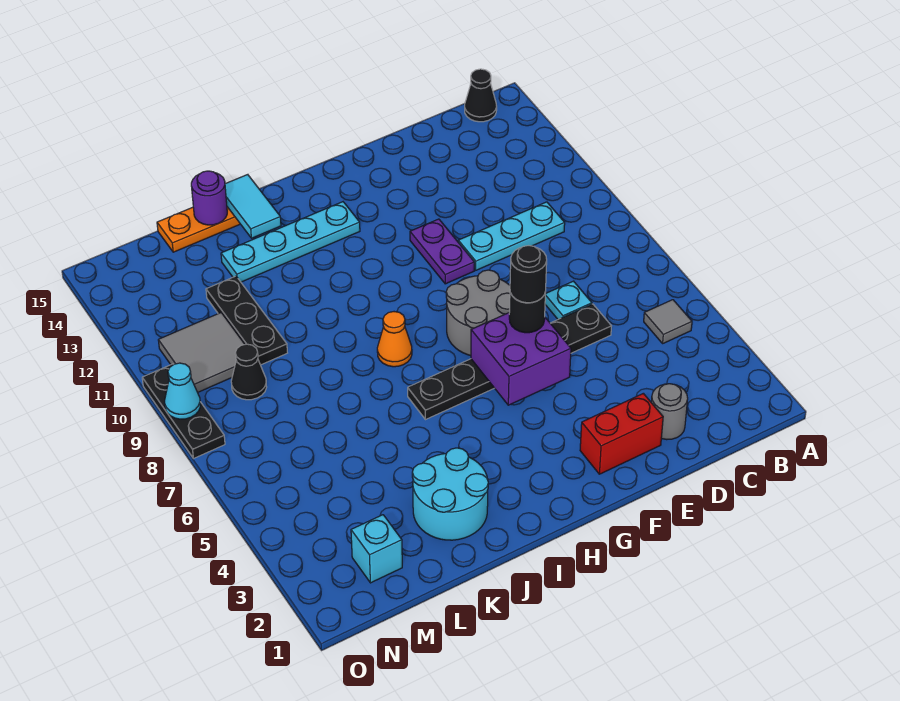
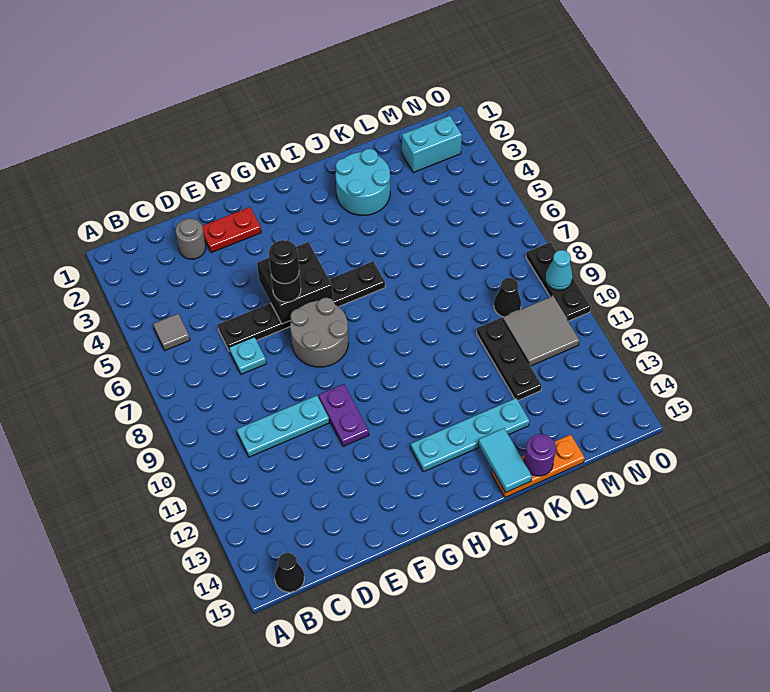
red 1x2 brick [580,393,663,474] -> red 1x2 plate [202,207,261,253]
purple 2x2 brick [471,313,571,405] -> black 2x2 brick [257,242,333,324]
orange 1x1 cone [377,312,412,367] -> none
cyan 1x1 brick [351,515,402,583] -> cyan 1x2 brick [402,116,462,173]

